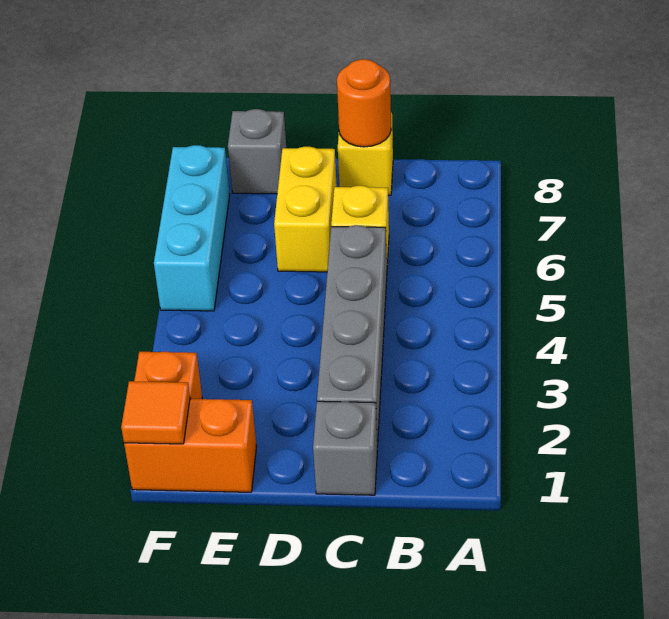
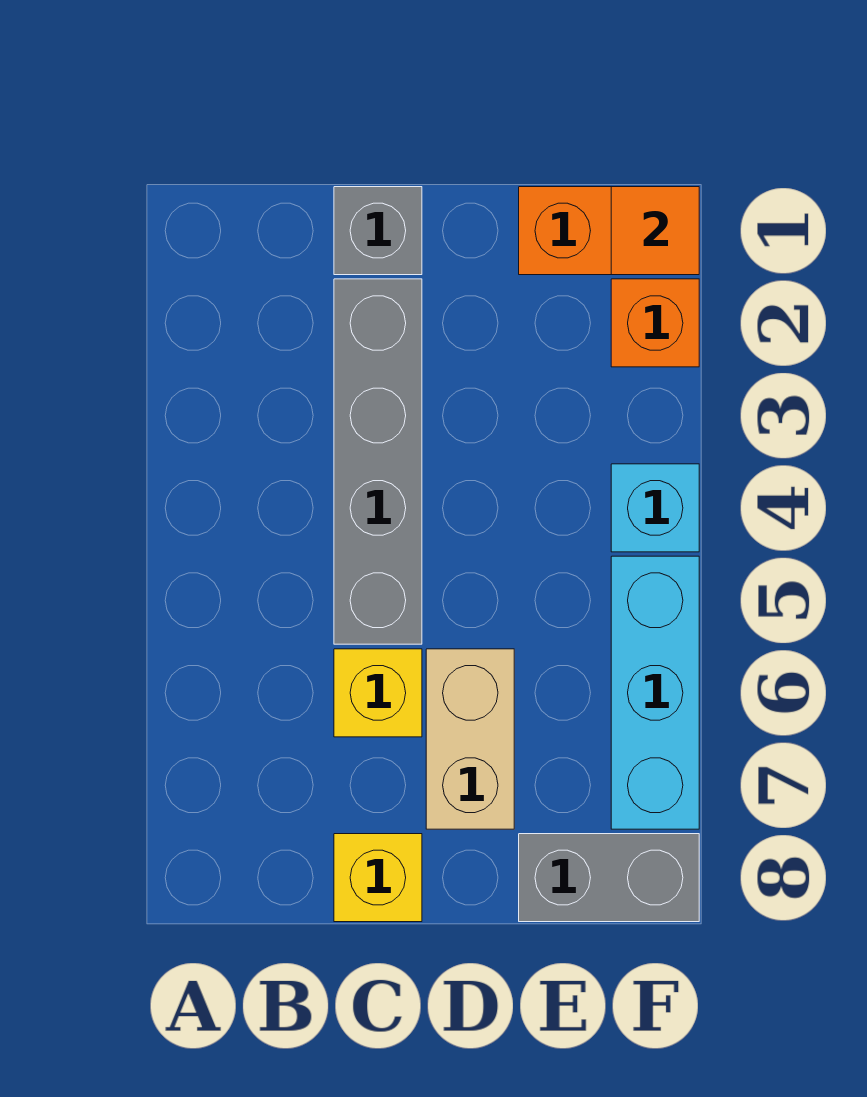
orange 1x1 round brick [337,59,391,147] -> none
yellow 1x2 brick [274,147,337,272] -> tan 1x2 brick [426,649,514,829]
grey 1x1 brick [228,109,286,194] -> grey 1x2 brick [519,834,699,922]
none -> cyan 1x1 brick [611,464,699,552]

